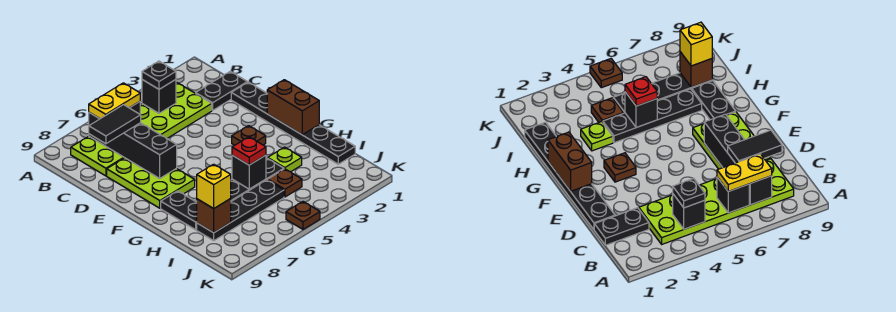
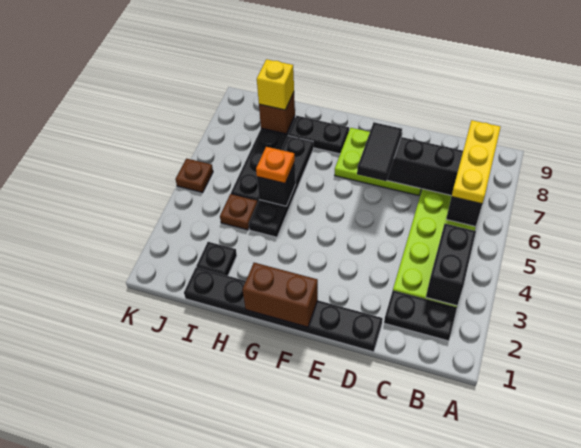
black 1x1 brick [142,80,176,113] -> black 1x2 brick [426,224,476,306]
black 1x1 plate [142,61,176,89] -> black 1x1 plate moved to [196,242,237,276]
yellow 1x2 plate [89,83,140,119] -> yellow 1x3 plate [452,120,501,204]
black 1x2 plate [196,71,247,110] -> black 1x2 plate turned to [384,291,457,341]
black 1x2 tile [89,105,141,144] -> black 1x2 tile moved to [357,122,402,181]
brown 1x1 plate [232,126,266,145] -> none
lime 1x1 plate [268,147,302,172] -> none
red 1x1 plate [232,137,266,165] -> orange 1x1 plate [256,147,295,183]

